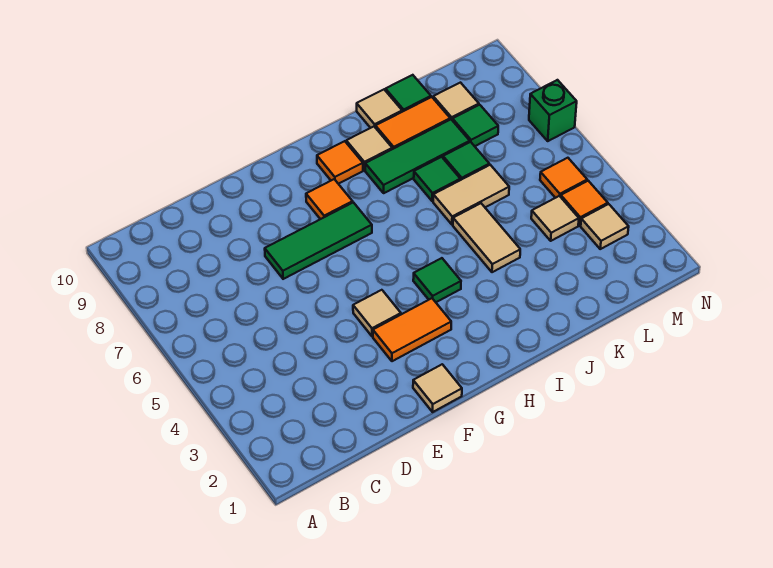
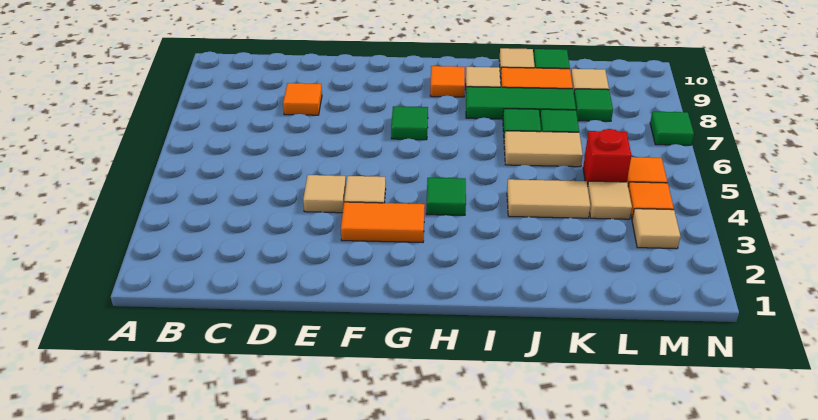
green 1x3 tile [265,202,372,279] -> green 1x1 tile [391,106,428,140]
tan 1x1 tile [413,364,462,412] -> tan 1x1 tile moved to [303,175,346,213]
orange 1x1 tile [306,179,353,219] -> orange 1x1 tile moved to [283,83,322,115]
tan 1x2 tile [453,203,520,272] -> tan 1x2 tile turned to [507,179,590,218]
none -> red 1x1 brick [583,129,631,186]
green 1x1 brick [529,80,577,141] -> green 1x1 tile [650,112,694,145]

